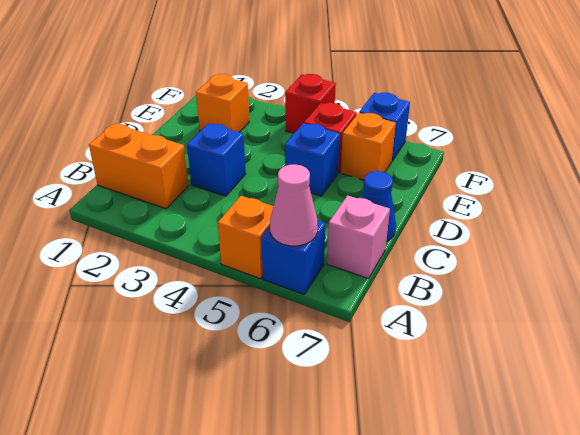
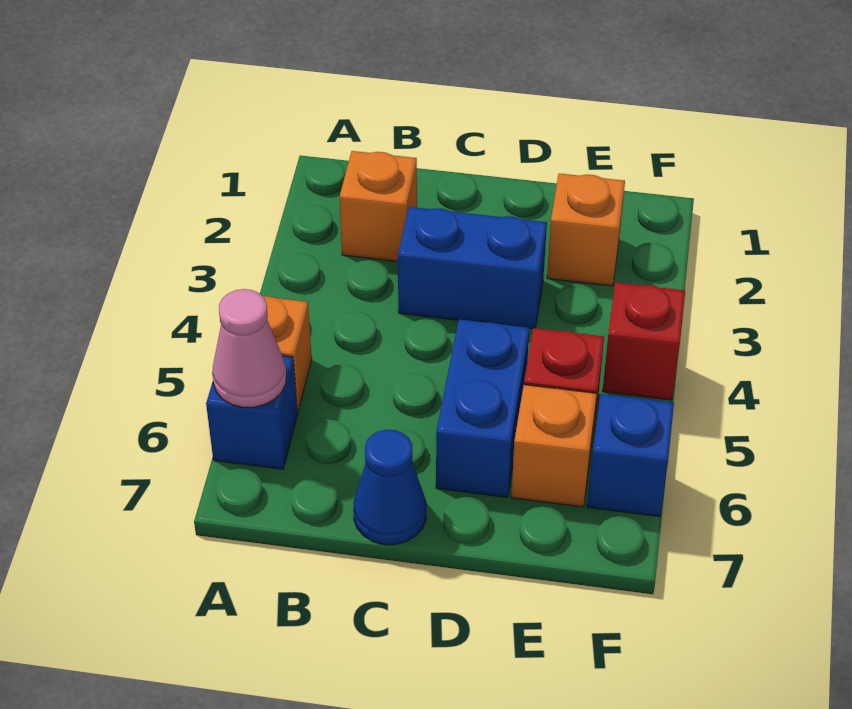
orange 1x2 brick [89,124,189,209] -> orange 1x1 brick [339,151,417,262]
pink 1x1 brick [327,195,390,279] -> none
blue 1x1 brick [187,123,246,196] -> blue 1x2 brick [398,207,547,329]
blue 1x1 brick [285,123,340,196] -> blue 1x2 brick [436,319,529,497]

